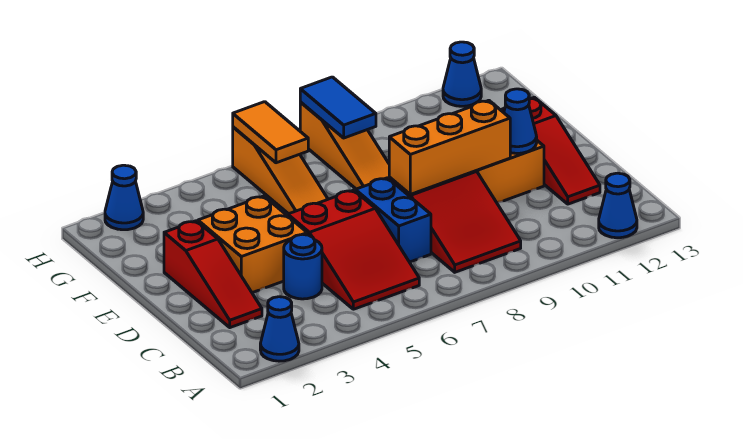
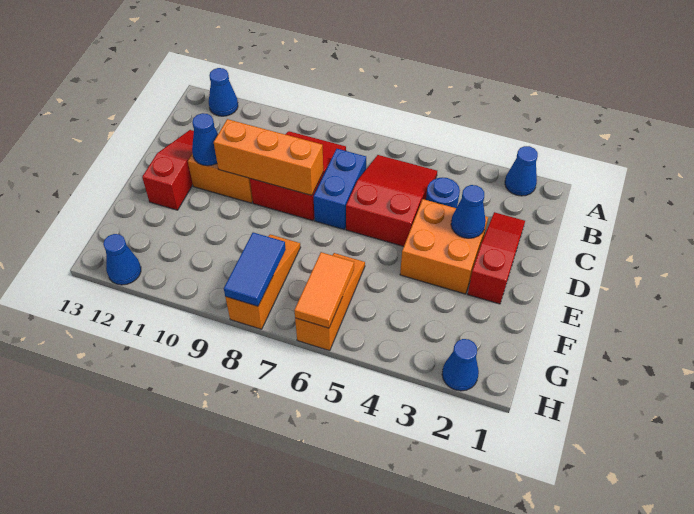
none -> blue 1x1 cone [451,185,486,238]

